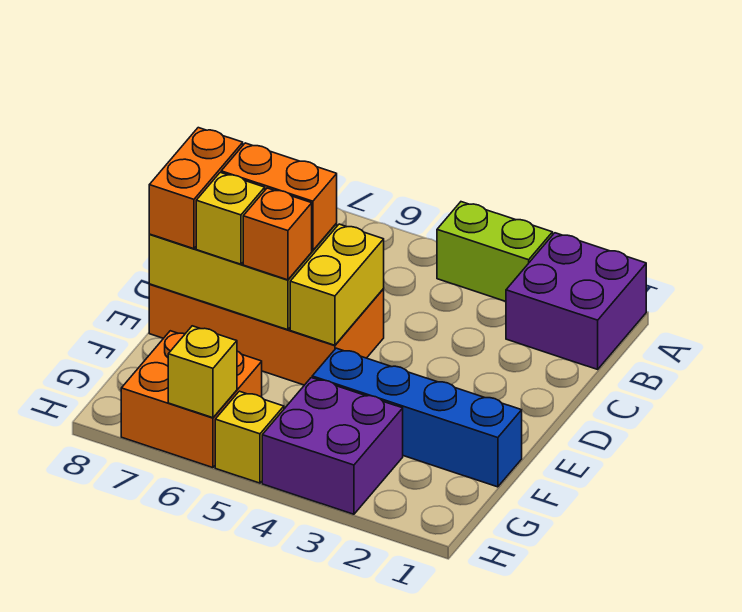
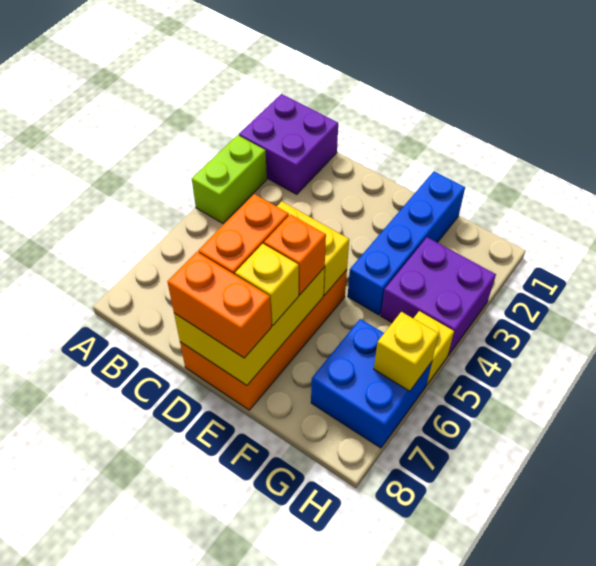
orange 2x2 brick [121,331,262,468] -> blue 2x2 brick [311,319,432,448]

